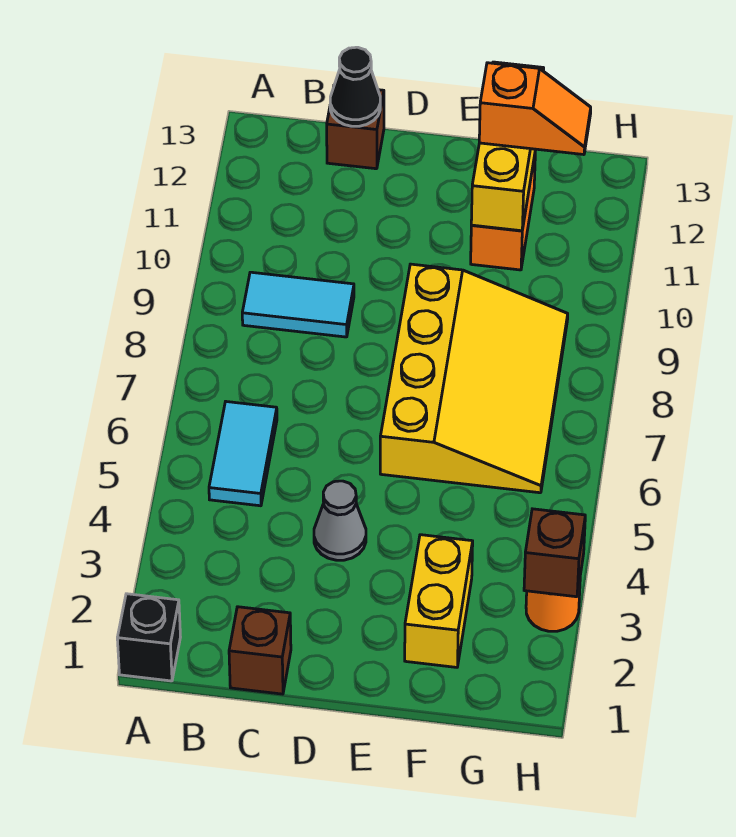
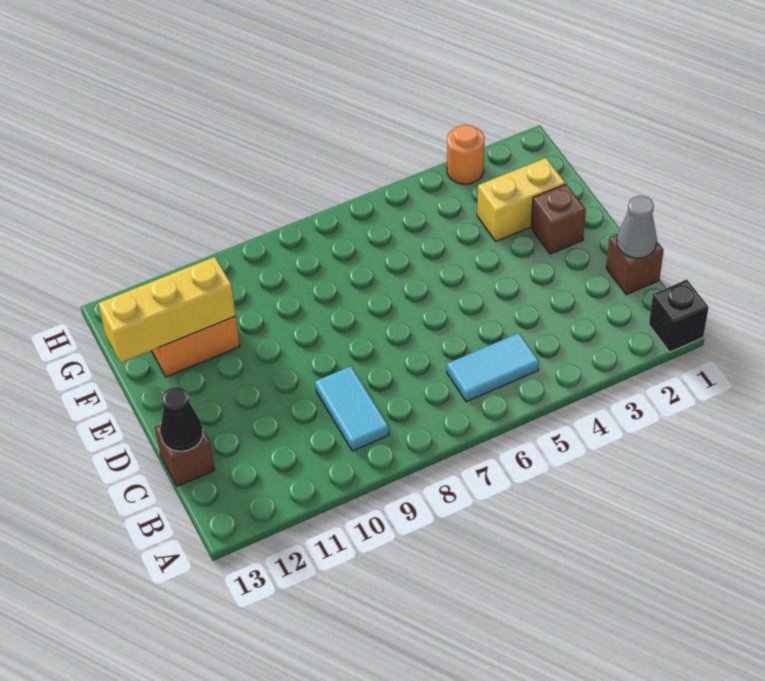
grey 1x1 cone [314,481,366,560] -> grey 1x1 cone moved to [617,196,657,258]
yellow 3x4 slope [380,264,568,493] -> none
orange 1x2 slope [479,63,591,155] -> none
brown 1x1 brick [524,509,585,597] -> brown 1x1 brick moved to [531,184,586,254]

